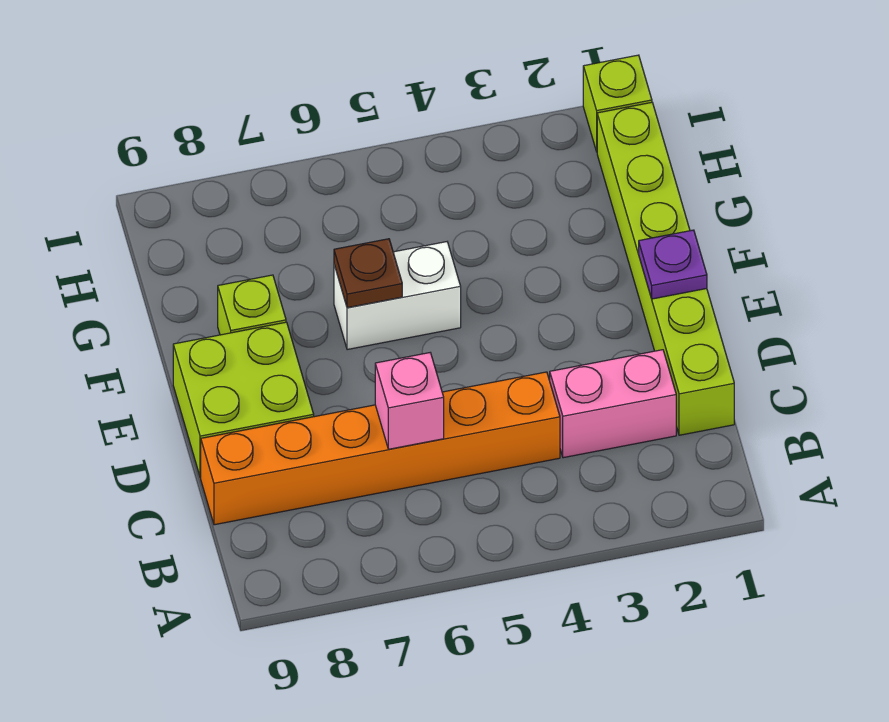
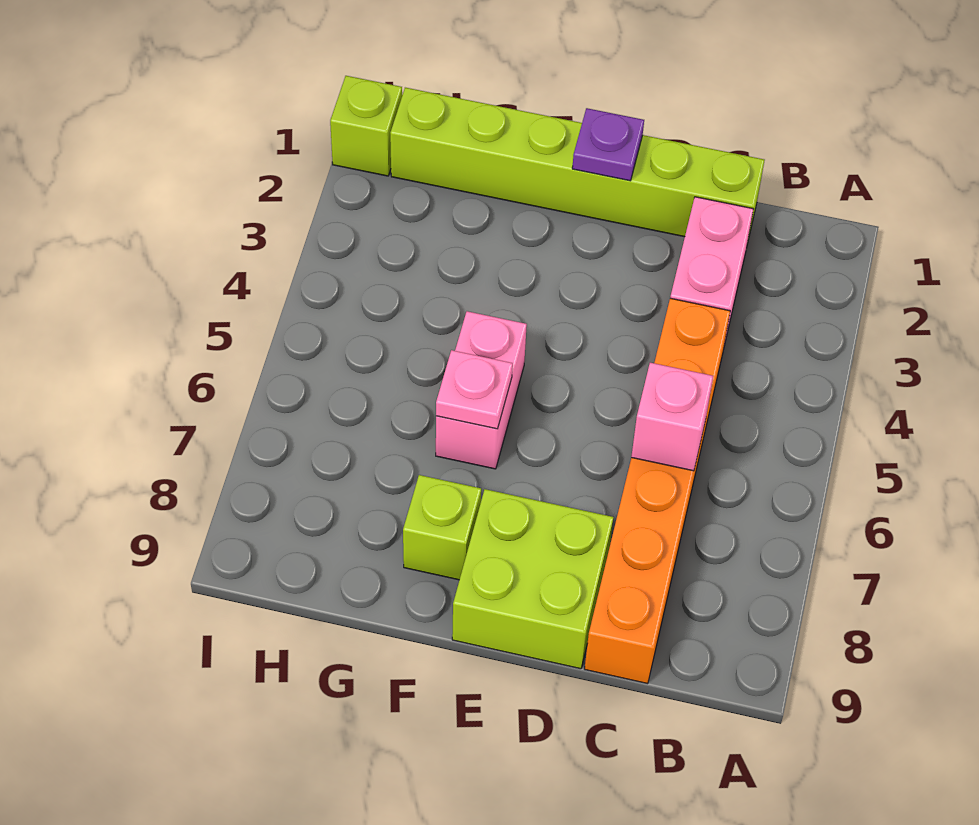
white 1x2 brick [334,242,461,350] -> pink 1x2 brick [436,311,527,469]
brown 1x1 plate [334,239,402,308] -> pink 1x1 plate [436,350,513,429]

